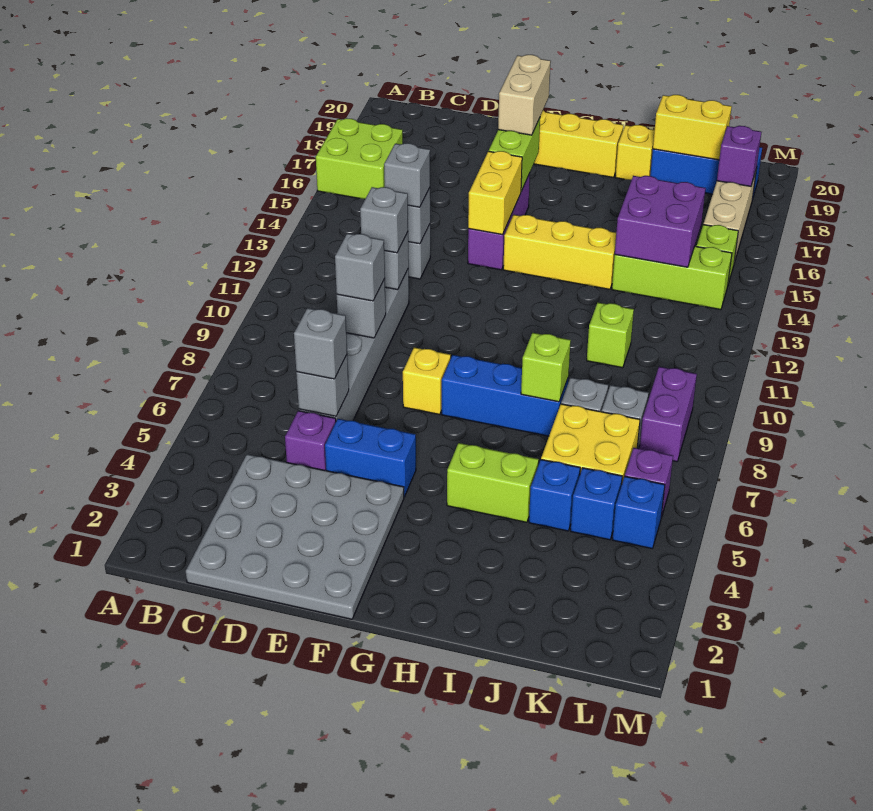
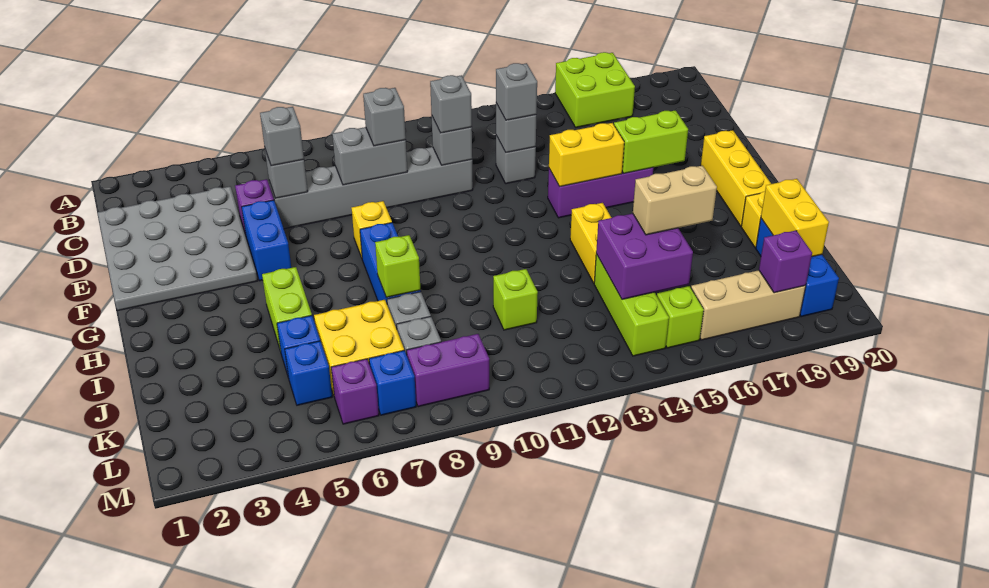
grey 1x1 brick [337,279,386,338] -> grey 1x2 brick [332,127,407,185]
tan 1x2 brick [498,55,551,135] -> tan 1x2 brick moved to [633,166,717,235]
yellow 1x3 brick [503,215,616,289] -> yellow 1x2 brick [570,203,611,283]
blue 1x1 brick [613,476,665,549] -> blue 1x1 brick moved to [369,350,416,415]

